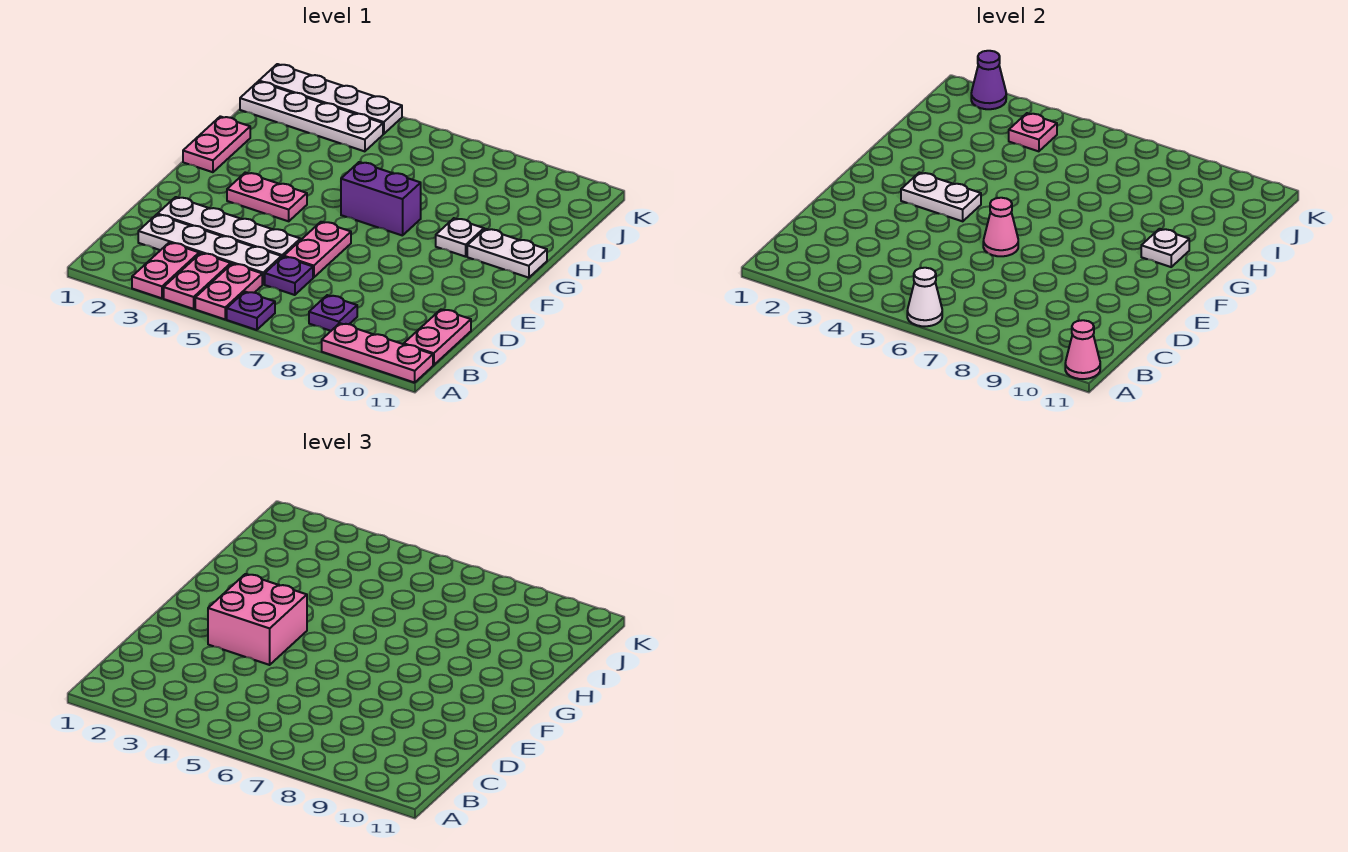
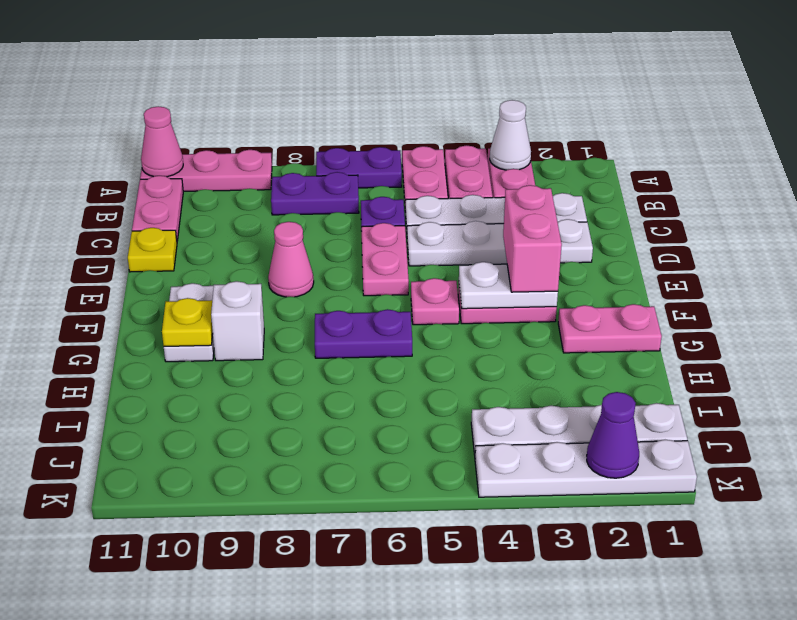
purple 1x1 plate [227,292,275,330] -> purple 1x2 plate [316,147,402,188]
white 1x1 cone [907,268,942,326] -> white 1x1 cone moved to [490,100,531,170]
purple 1x1 plate [309,295,357,331] -> purple 1x2 plate [271,172,359,215]
none -> yellow 1x1 plate [128,228,177,272]
pink 2x2 brick [208,574,307,665] -> pink 1x2 brick [503,185,562,292]
pink 1x1 cone [983,198,1018,256] -> pink 1x1 cone moved to [268,222,314,297]
pink 1x2 plate [183,116,250,172] -> pink 1x2 plate turned to [558,304,662,353]
purple 1x2 brick [341,162,421,236] -> purple 1x2 plate [315,309,412,358]
white 1x1 plate [436,218,484,257] -> white 1x1 brick [211,281,264,361]
white 1x2 plate [467,229,547,278] -> white 1x2 plate turned to [164,283,214,362]
white 1x1 plate [1141,229,1189,267] -> yellow 1x1 plate [162,298,213,346]
pink 1x1 plate [1009,113,1057,151] -> pink 1x1 plate moved to [411,278,459,325]

